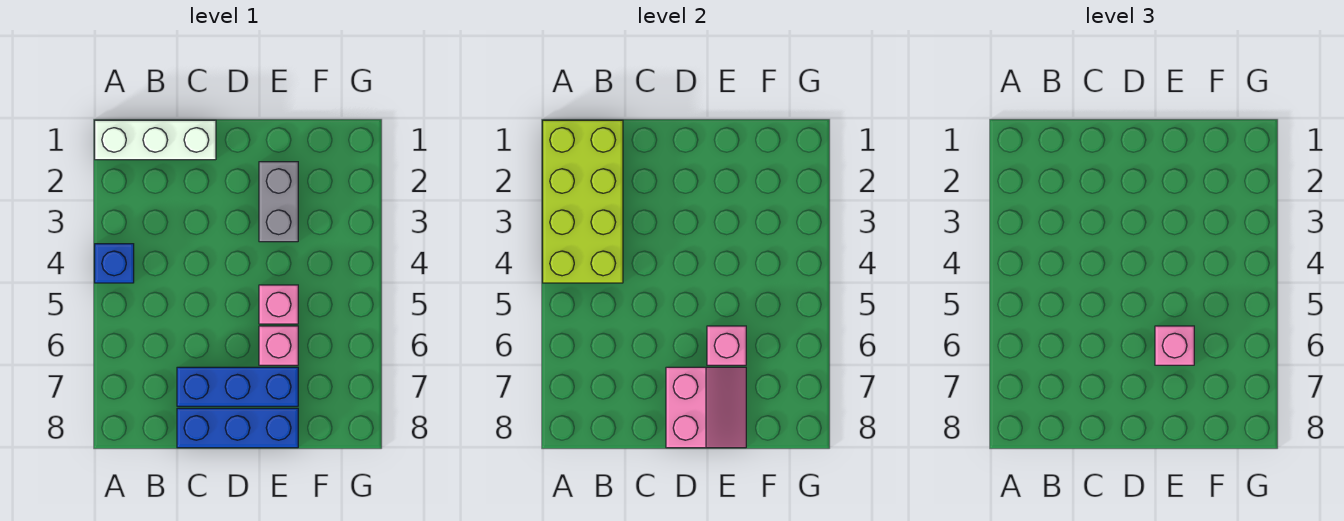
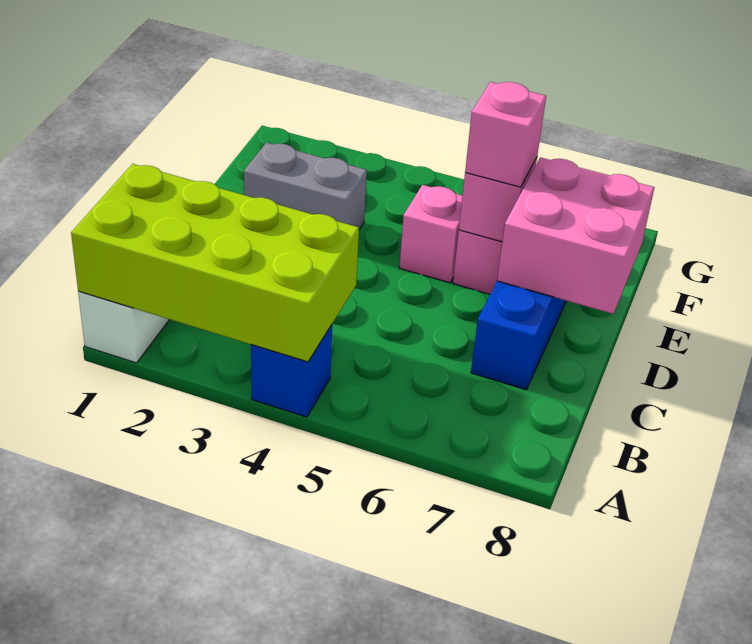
blue 1x3 brick [177,408,298,448] -> none
pink 2x2 slope [666,367,746,448] -> pink 2x2 brick [497,157,654,314]

